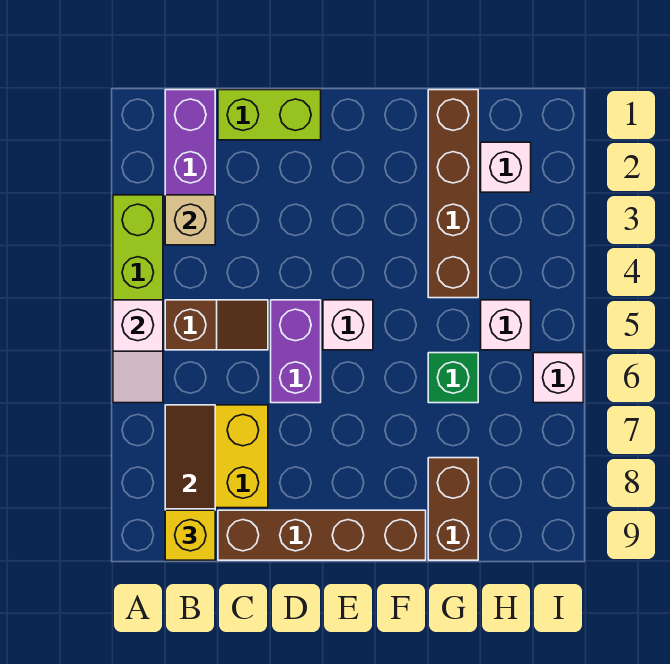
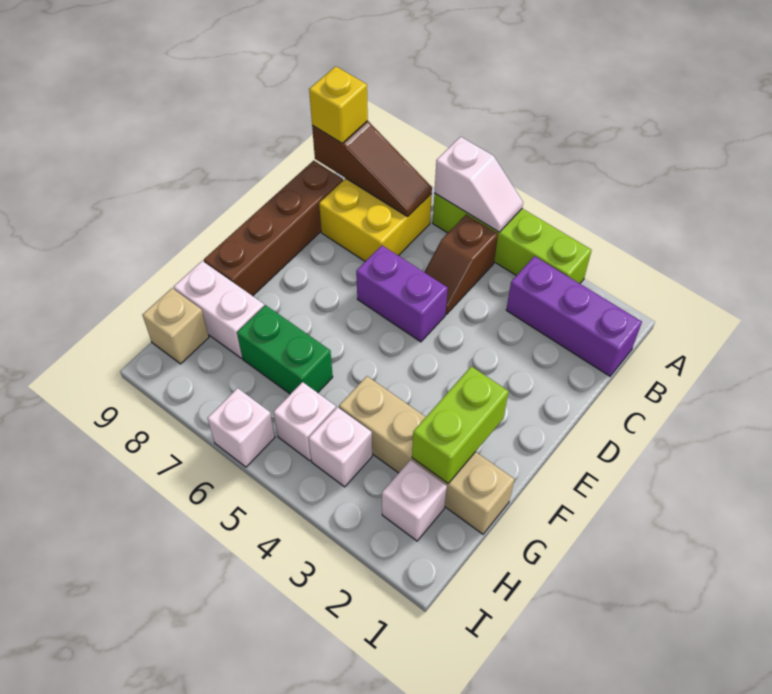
white 1x2 slope [113,300,163,403] -> white 1x2 slope turned to [434,137,523,232]
tan 1x1 brick [165,195,215,245] -> tan 1x1 brick moved to [142,288,209,364]
lime 1x2 brick [218,90,321,140] -> lime 1x2 brick moved to [412,366,509,483]
white 1x1 brick [323,300,373,350] -> white 1x1 brick moved to [309,407,372,487]
brown 1x4 brick [428,90,478,298] -> tan 1x4 brick [339,376,514,534]
green 1x1 brick [428,353,478,403] -> green 1x2 brick [237,305,333,394]
brown 1x2 brick [428,458,478,560] -> white 1x2 brick [174,261,264,358]

